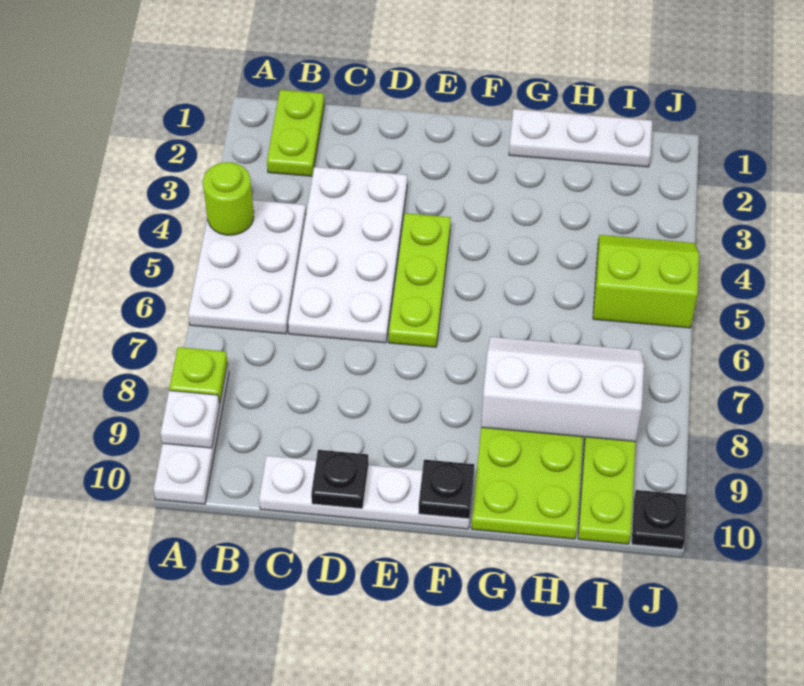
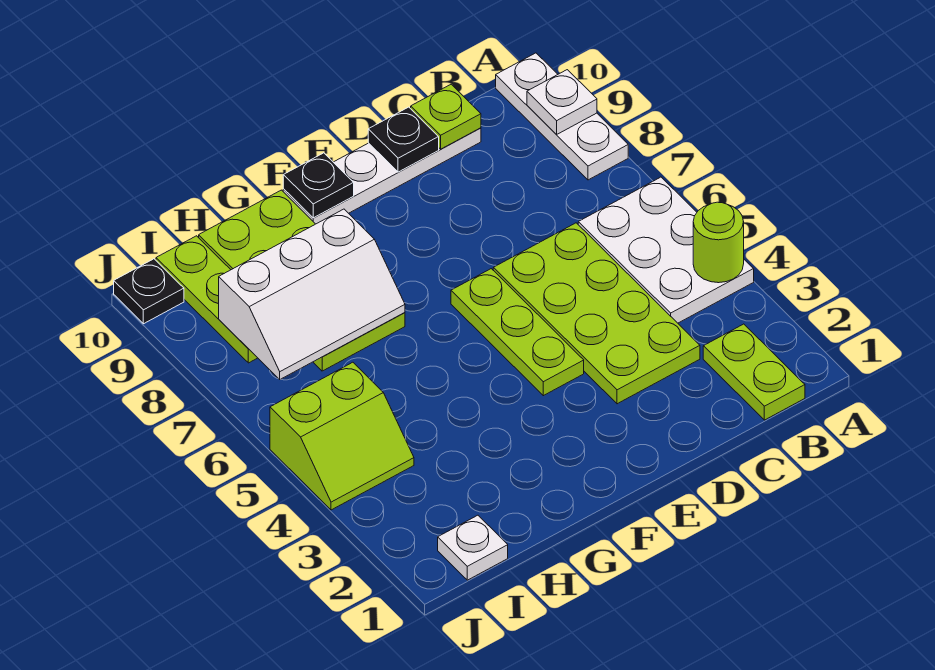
lime 1x1 plate [169,347,228,404] -> lime 1x1 plate moved to [411,84,481,149]
white 2x4 plate [288,167,407,343] -> lime 2x4 plate [493,223,700,404]
white 1x3 plate [509,109,652,167] -> white 1x1 plate [438,515,508,580]

